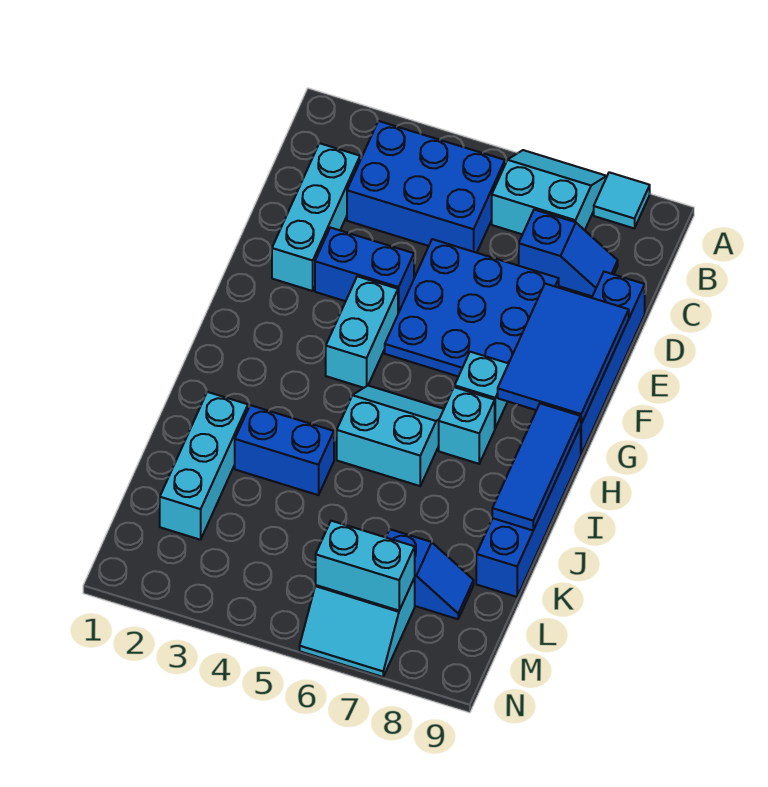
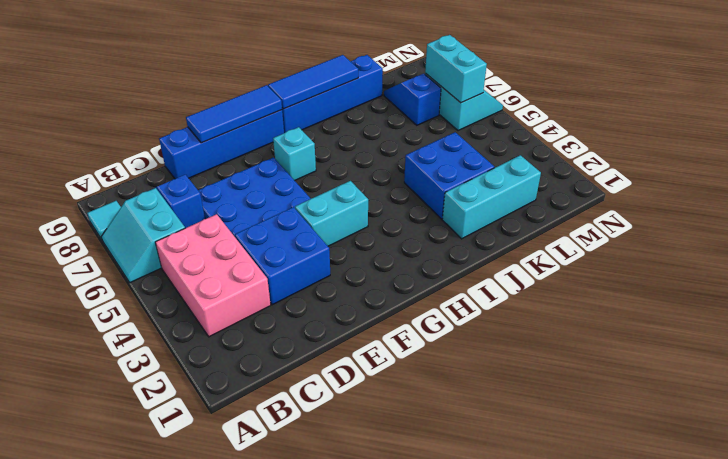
blue 2x3 brick [347,121,505,253] -> pink 2x3 brick [155,214,271,337]
cyan 1x3 brick [272,143,360,291] -> none
blue 1x2 brick [315,228,414,313] -> blue 2x2 brick [235,207,330,305]
blue 2x3 tile [498,284,629,424] -> blue 1x3 tile [186,85,282,143]
cyan 2x2 slope [337,386,444,486] -> none
cyan 1x1 brick [439,387,495,464] -> none
blue 1x2 brick [235,405,334,495] -> blue 2x2 brick [404,132,494,219]

